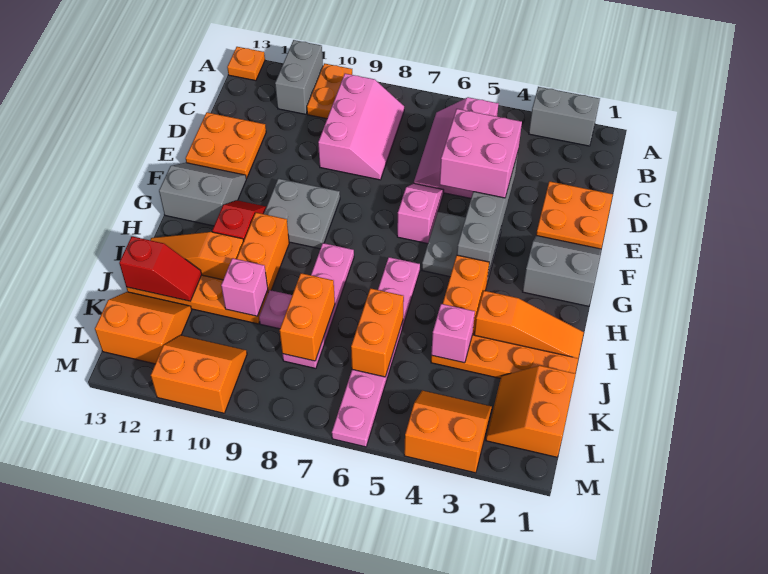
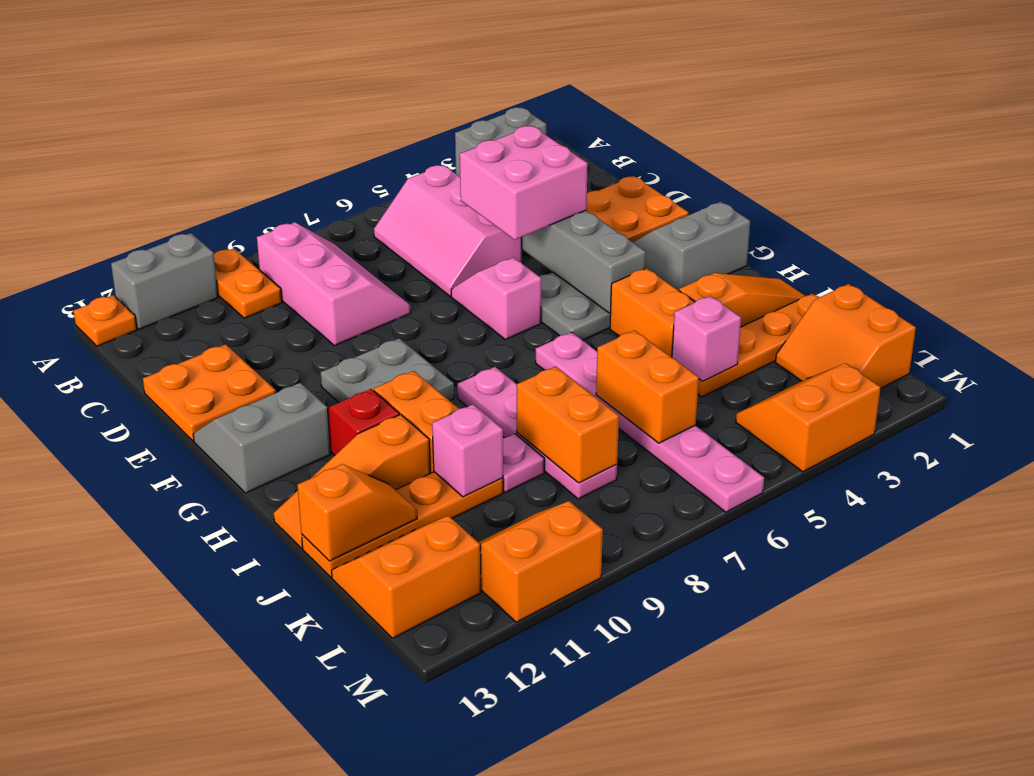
grey 1x2 brick [275,40,323,114] -> grey 1x2 brick turned to [111,233,218,329]
red 1x2 slope [119,237,202,301] -> orange 1x2 slope [298,464,417,561]

